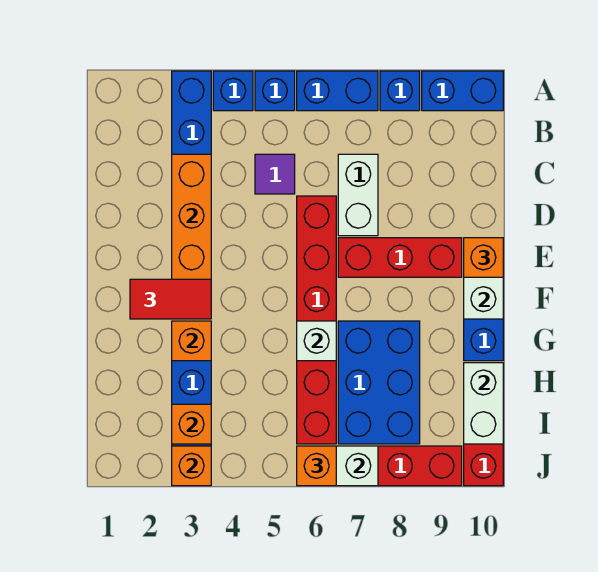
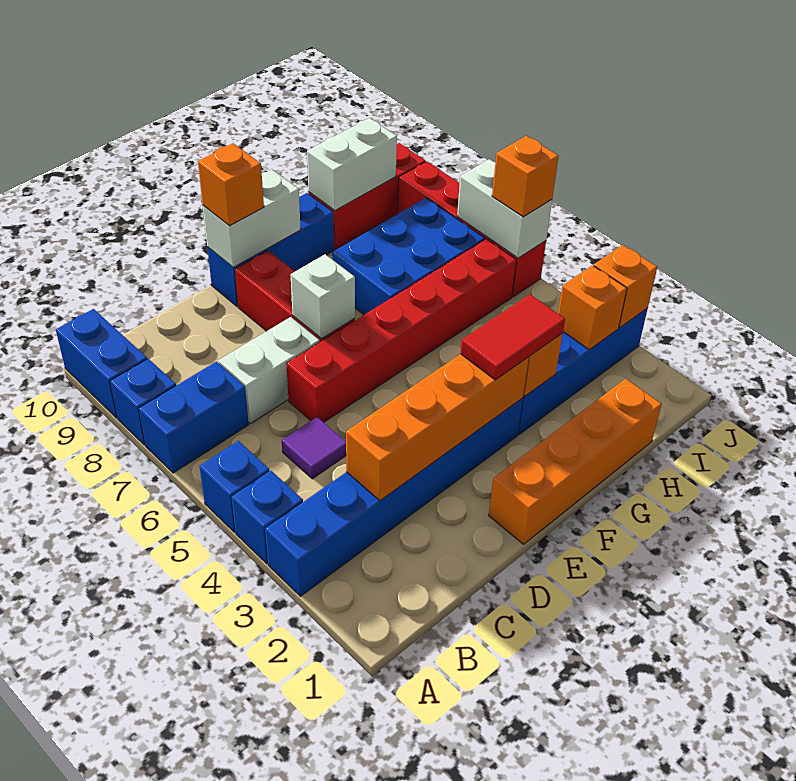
blue 1x2 brick [297,71,378,111] -> blue 1x2 brick turned to [139,362,249,473]
none -> orange 1x4 brick [489,379,662,544]
red 1x2 tile [130,279,211,319] -> red 1x2 tile turned to [460,295,565,380]
white 1x1 brick [297,321,336,361] -> white 1x1 brick moved to [291,254,355,339]

